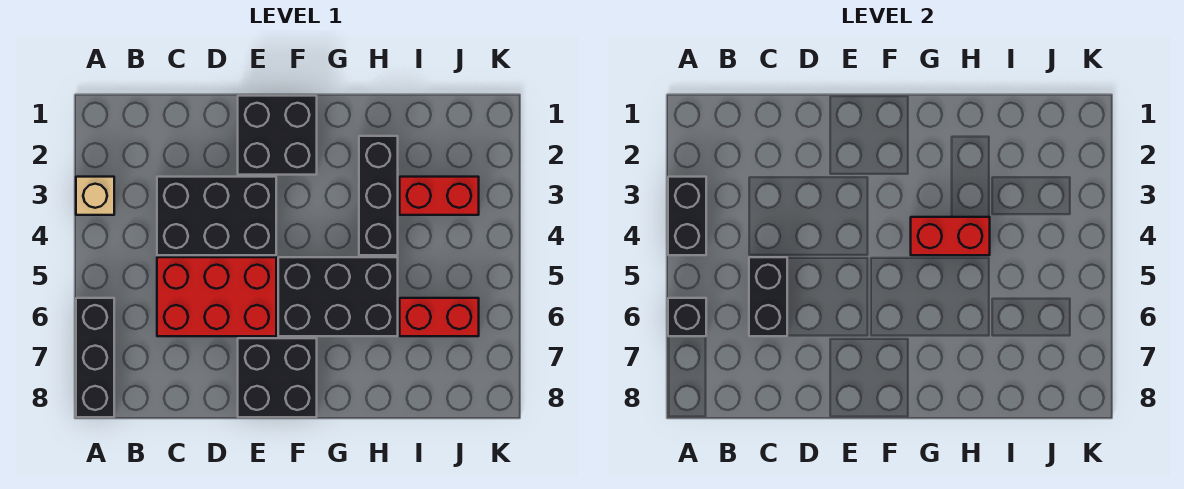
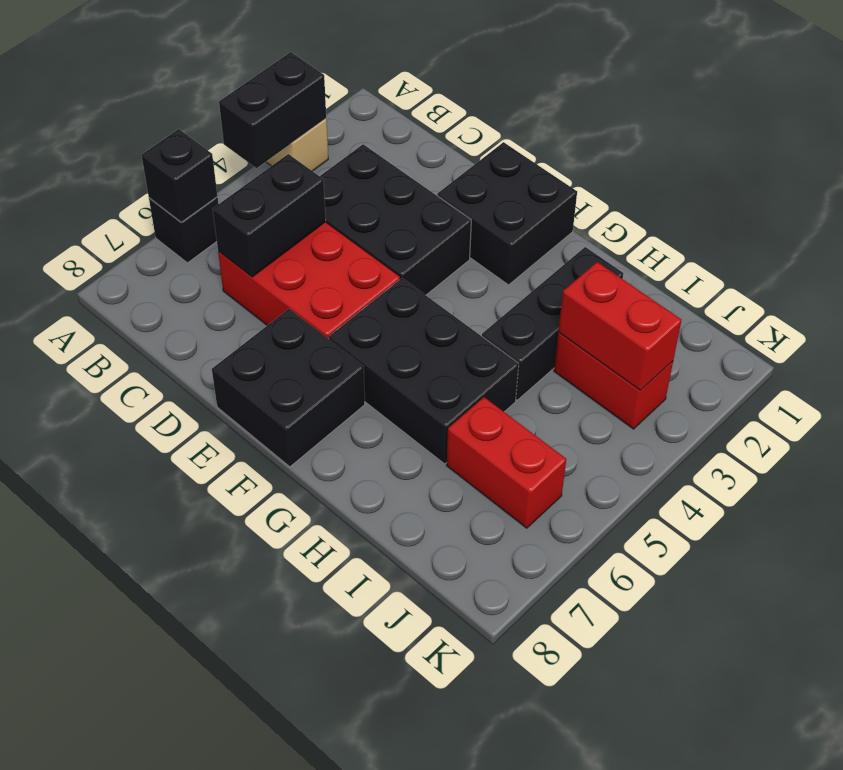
black 1x3 brick [76,298,114,417] -> black 1x1 brick [149,197,218,263]
red 1x2 brick [911,217,990,255] -> red 1x2 brick moved to [558,262,681,390]

